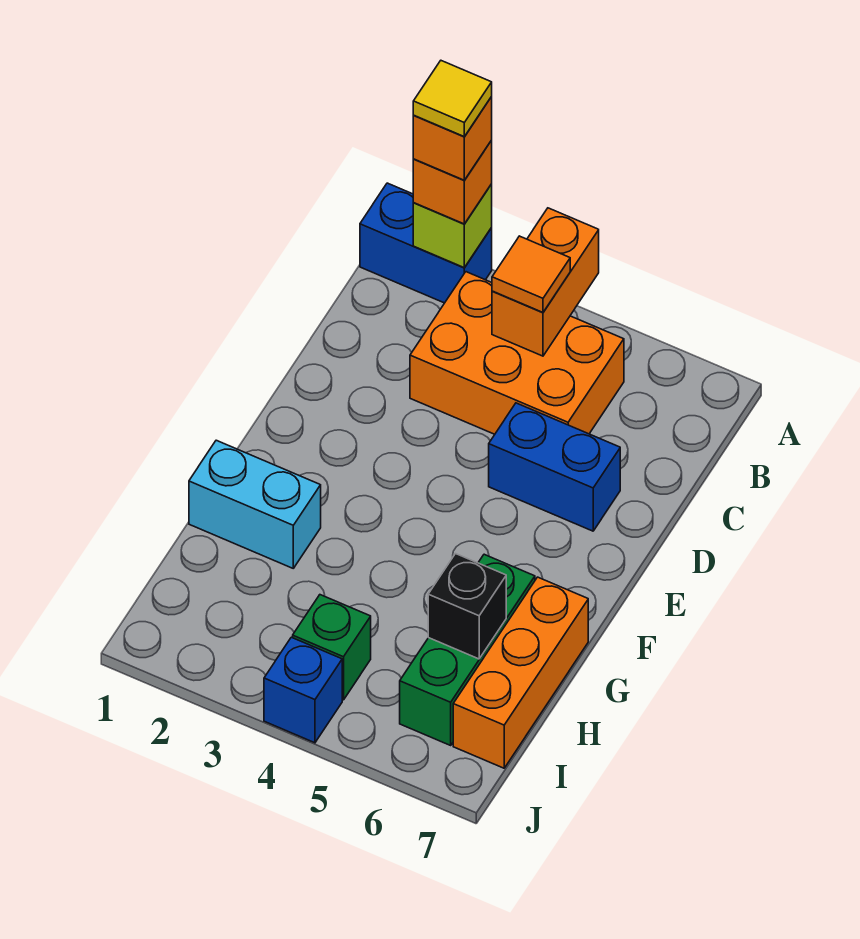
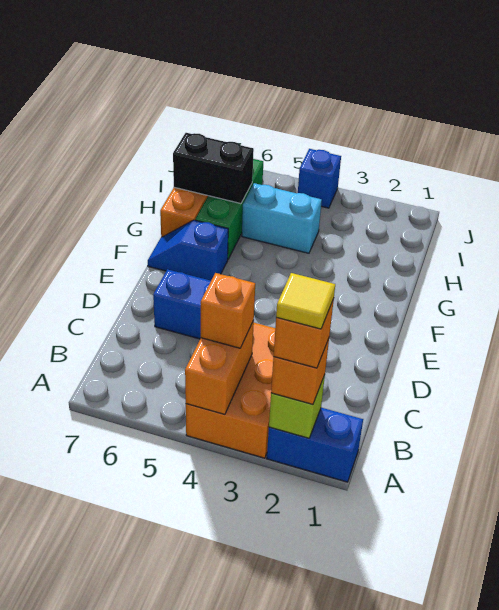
orange 2x3 brick [410,272,624,434] -> orange 2x3 brick turned to [186,323,275,458]
orange 1x1 tile [492,236,570,312] -> orange 1x1 brick [201,273,255,348]
none -> blue 1x2 slope [148,220,228,281]
cyan 1x2 brick [189,440,321,568] -> cyan 1x2 brick moved to [242,183,322,253]
black 1x1 brick [428,554,506,659] -> black 1x2 brick [173,133,254,204]
green 1x1 brick [293,595,371,700] -> none

